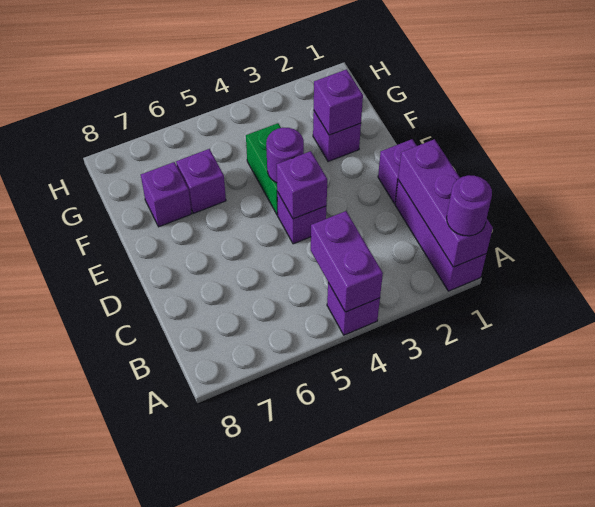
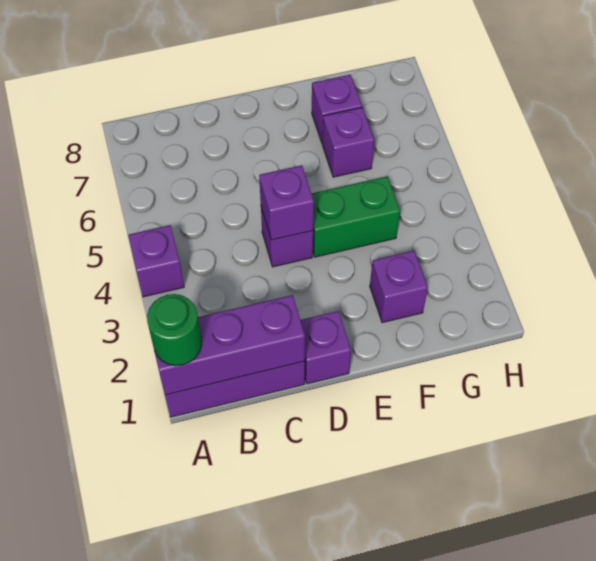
purple 1x1 round brick [447,175,492,236] -> green 1x1 round brick [147,294,202,366]
purple 1x2 brick [311,211,383,312] -> none
purple 1x1 round brick [266,128,304,183] -> none
purple 1x1 brick [314,69,363,135] -> none

